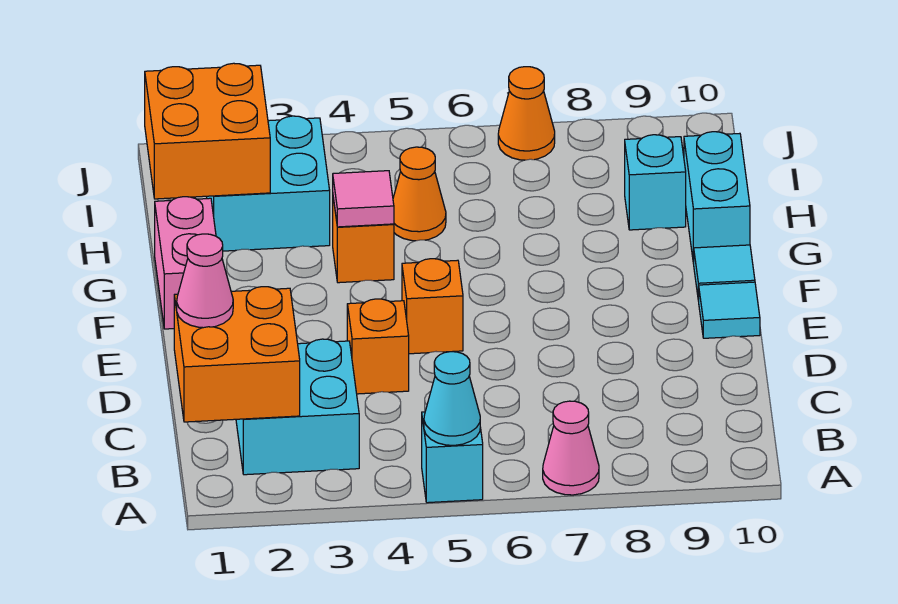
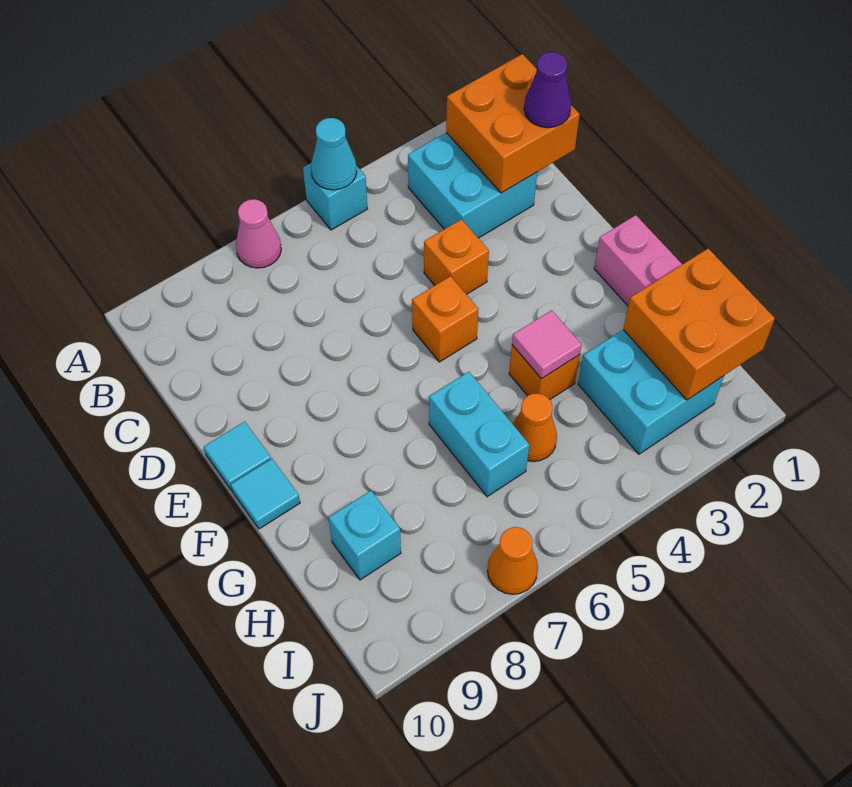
pink 1x1 cone [177,234,233,328] -> purple 1x1 cone [524,52,571,128]
cyan 1x2 brick [684,132,750,264] -> cyan 1x2 brick moved to [429,372,529,497]

